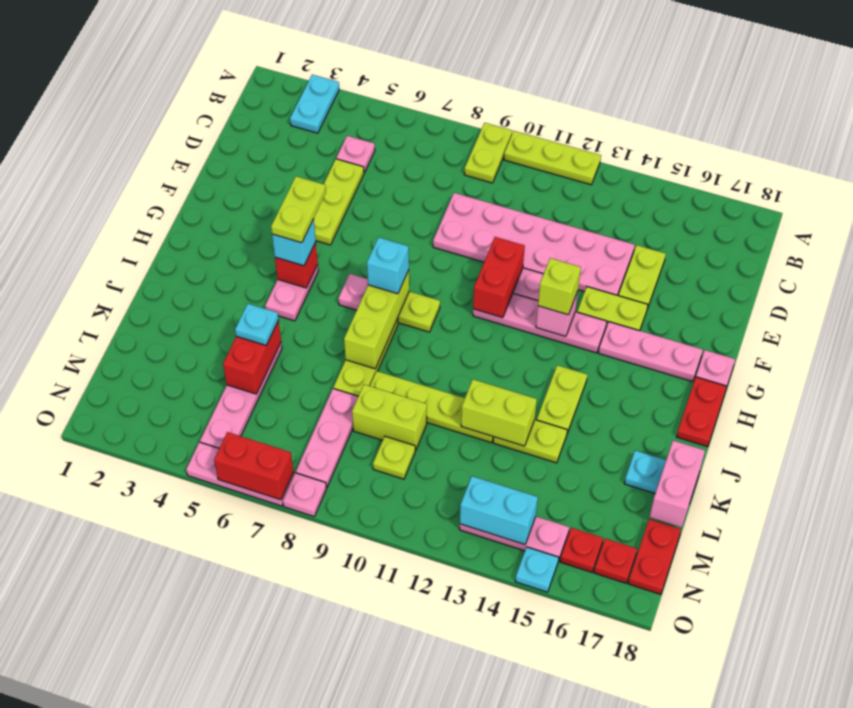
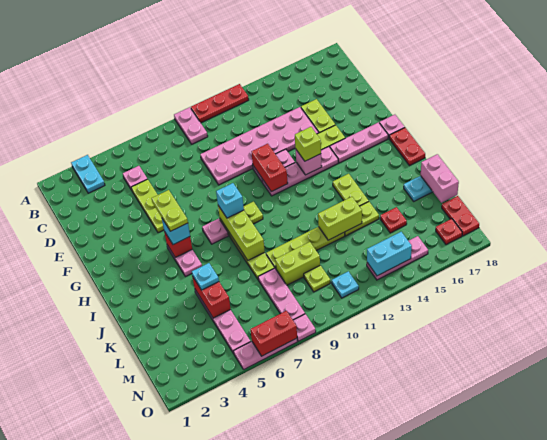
lime 1x2 plate [464,123,512,183] -> pink 1x2 plate [174,107,208,144]
lime 1x3 plate [504,131,601,185] -> red 1x3 plate [191,84,249,123]
red 1x1 plate [560,528,603,572] -> red 1x1 plate moved to [380,207,407,233]
cyan 1x1 plate [515,547,559,592] -> cyan 1x1 plate moved to [332,271,359,298]

